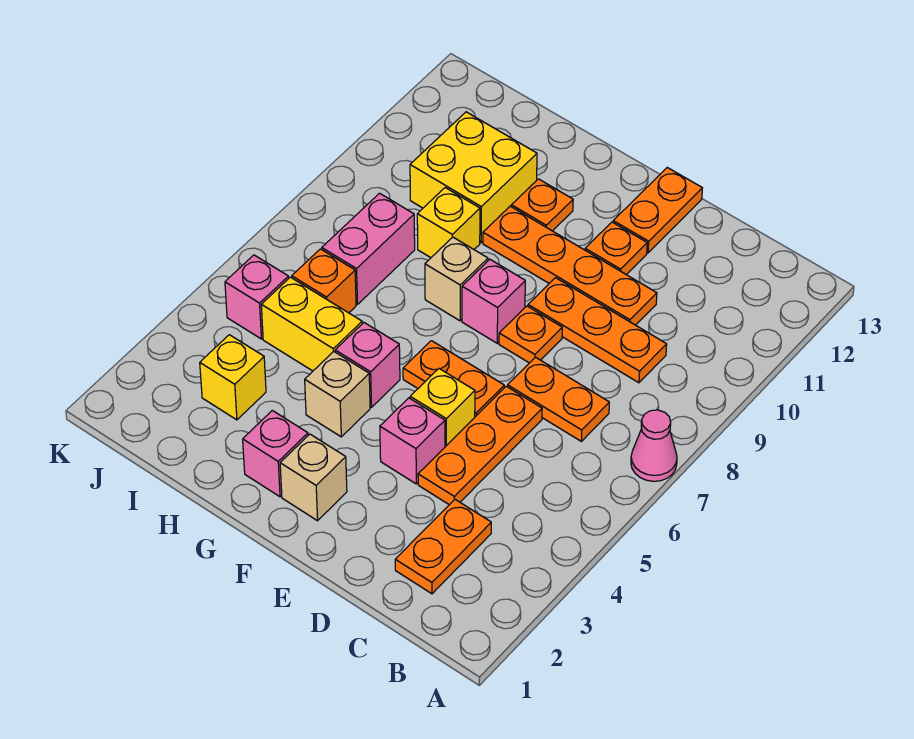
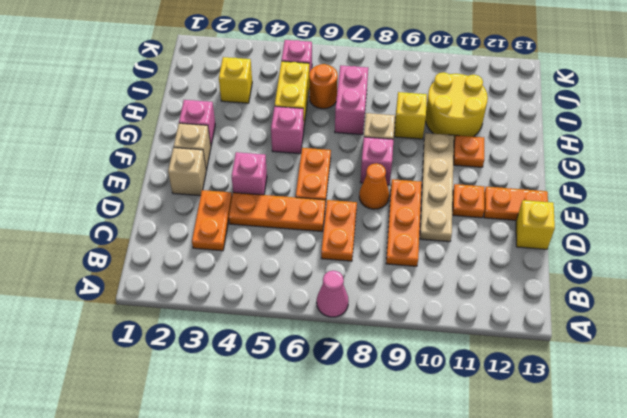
orange 1x2 plate [395,500,491,594] -> orange 1x2 plate turned to [192,190,232,251]
orange 1x4 plate [483,206,657,325] -> tan 1x4 plate [420,133,454,242]
yellow 1x1 brick [410,369,475,447] -> yellow 1x1 brick moved to [516,200,555,249]
orange 1x1 plate [499,306,562,363] -> orange 1x1 cone [359,163,389,209]
tan 1x1 brick [305,352,370,437] -> tan 1x1 brick moved to [168,148,206,196]
yellow 2x2 brick [410,112,537,243] -> yellow 2x2 round brick [425,72,488,140]
orange 1x1 brick [292,249,356,313] -> orange 1x1 round brick [309,64,338,109]
pink 1x2 brick [322,193,415,305] -> pink 1x2 brick turned to [335,65,368,135]

